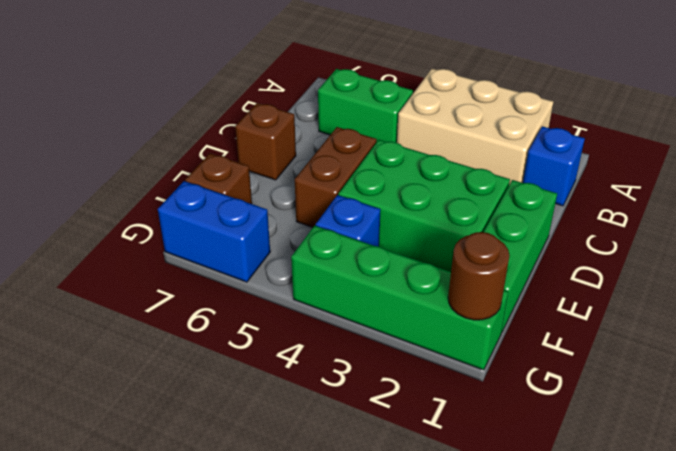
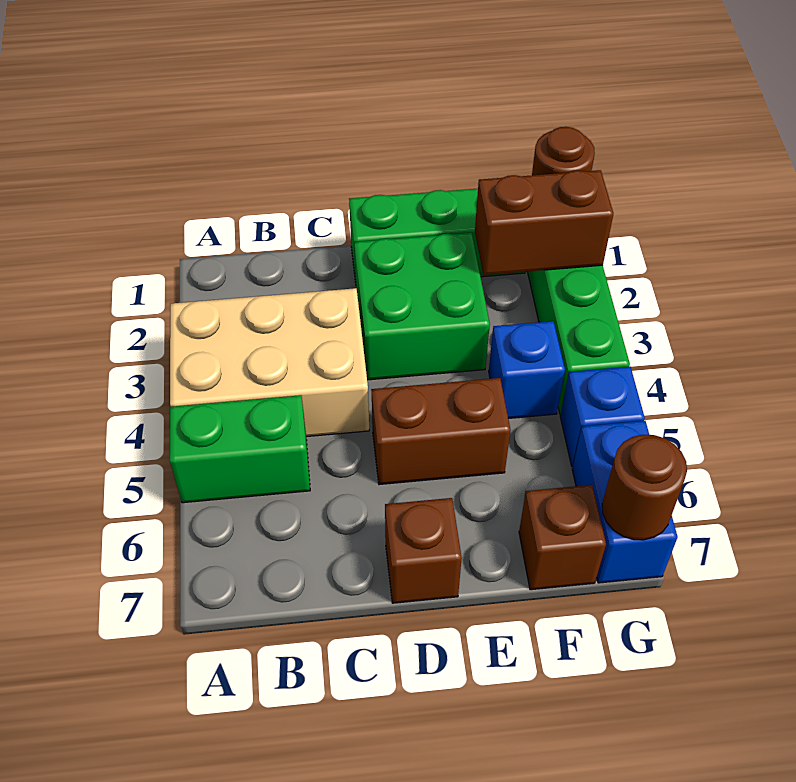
tan 2x3 brick [397,69,553,185] -> tan 2x3 brick turned to [170,288,369,437]
blue 1x1 brick [523,126,585,206] -> blue 1x1 brick moved to [560,367,645,467]
green 1x2 brick [318,69,413,142] -> green 1x2 brick turned to [170,395,310,503]
green 2x3 brick [338,140,510,272] -> green 2x2 brick [354,233,490,380]
none -> brown 1x2 brick [475,170,613,275]
none -> brown 1x1 round brick [602,435,687,540]

